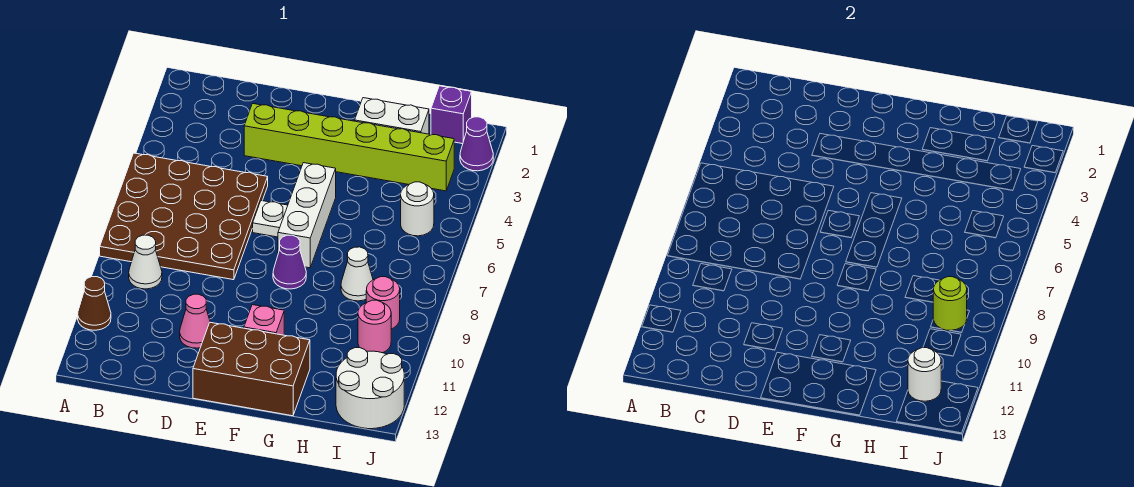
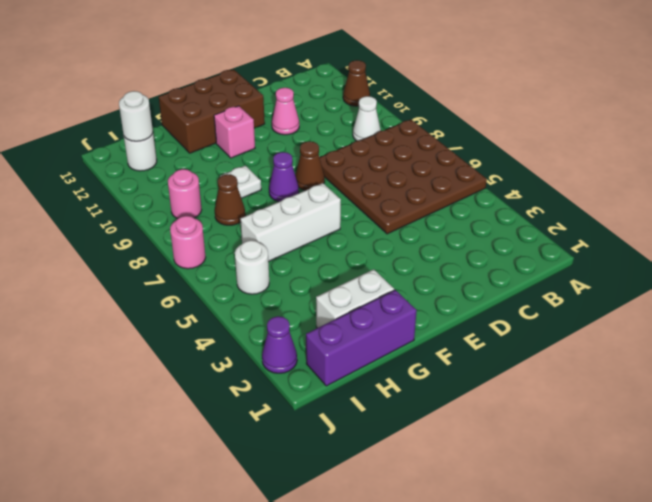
lime 1x6 brick [244,104,454,191] -> none
white 1x1 plate [253,201,288,237] -> white 1x1 plate moved to [220,166,261,198]
none -> brown 1x1 cone [295,141,325,190]
white 1x3 brick [278,163,336,268] -> white 1x3 brick turned to [240,183,341,262]
white 1x1 cone [341,247,373,301] -> brown 1x1 cone [215,174,245,225]
purple 1x1 brick [431,86,472,144] -> purple 1x3 brick [306,290,417,386]
lime 1x1 round brick [933,277,967,330] -> none
pink 1x1 round brick [358,300,391,353] -> pink 1x1 round brick moved to [170,216,206,269]
white 2x2 round brick [336,348,404,429] -> white 1x1 round brick [124,133,157,171]

